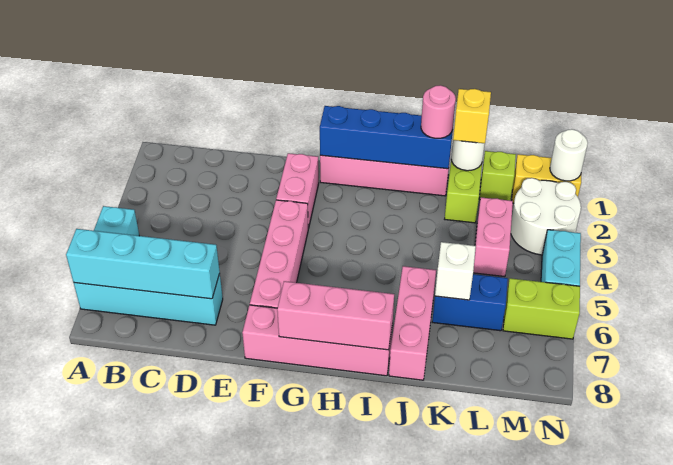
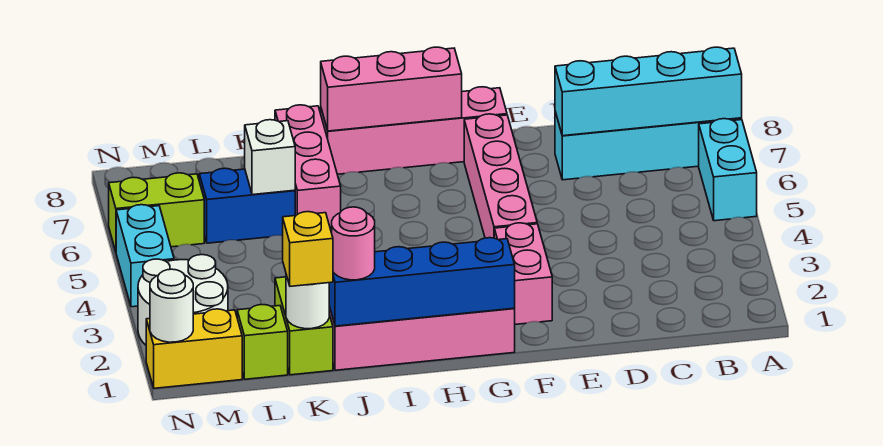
pink 1x2 brick [473,197,513,277] -> none

